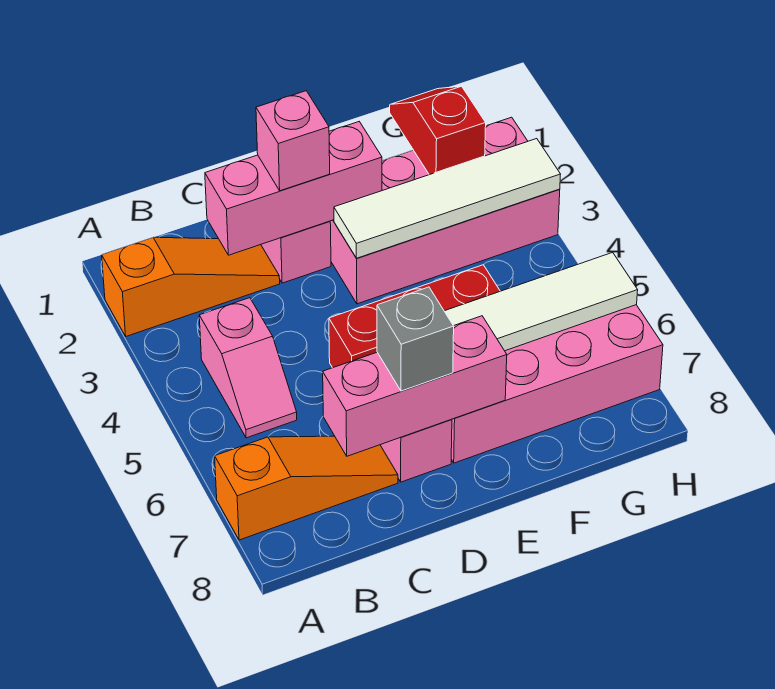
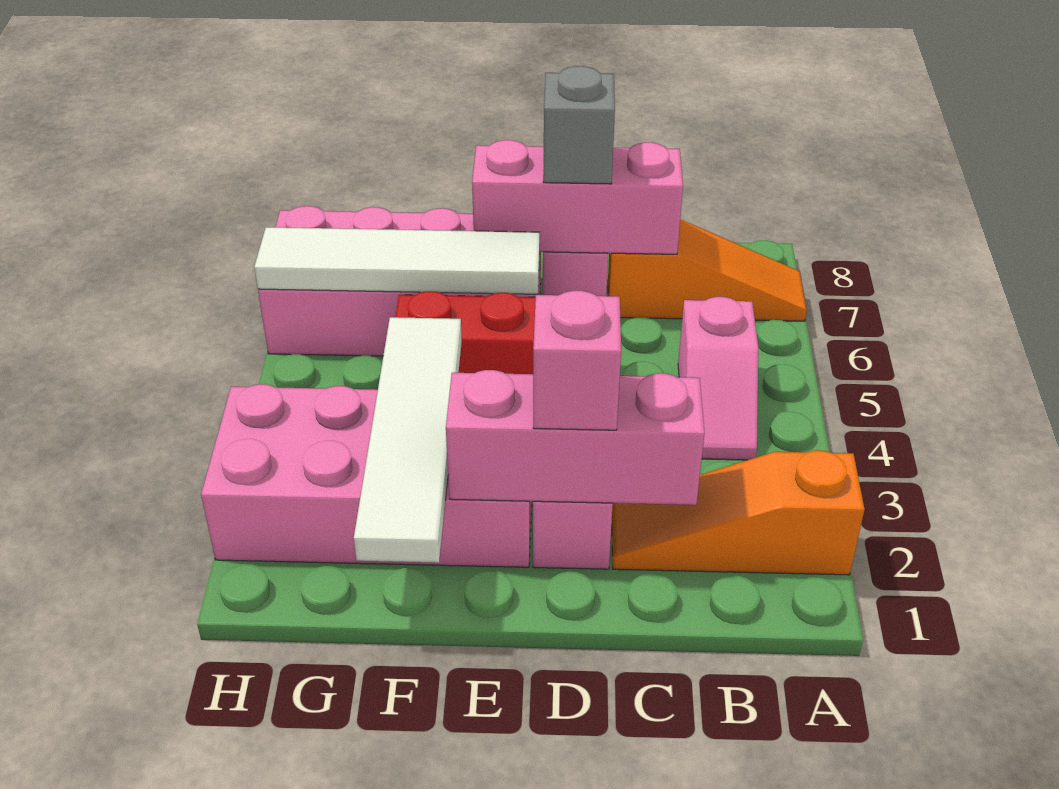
orange 1x3 slope [215,436,398,540] -> orange 1x3 slope turned to [608,219,807,321]
pink 1x2 slope [199,298,297,438] -> pink 1x2 slope turned to [678,297,758,460]
white 1x4 tile [334,139,561,258] -> white 1x4 tile turned to [354,317,462,563]
red 1x2 slope [390,86,486,175] -> none

